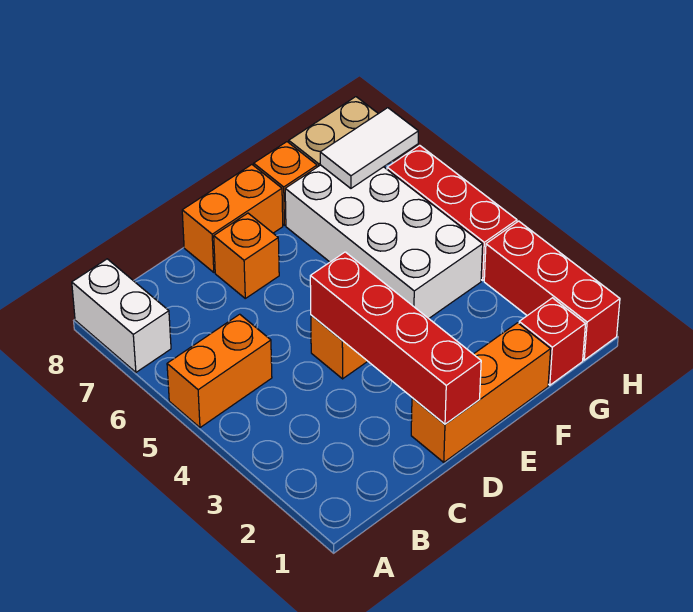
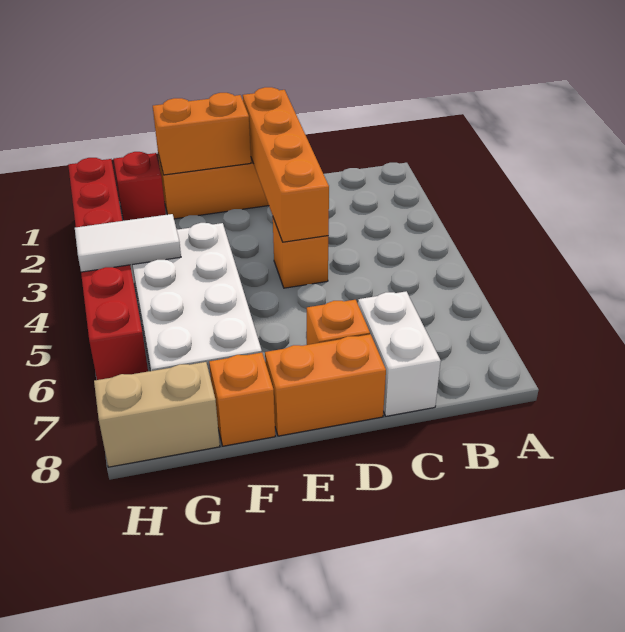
orange 1x2 brick [167,314,272,428] -> orange 1x2 brick moved to [153,93,251,175]
white 1x2 brick [72,259,171,372] -> white 1x2 brick moved to [358,291,441,416]
red 1x4 brick [310,252,481,424] -> orange 1x4 brick [243,87,329,242]
white 1x2 tile [320,108,418,188] -> white 1x2 tile moved to [75,214,181,272]

